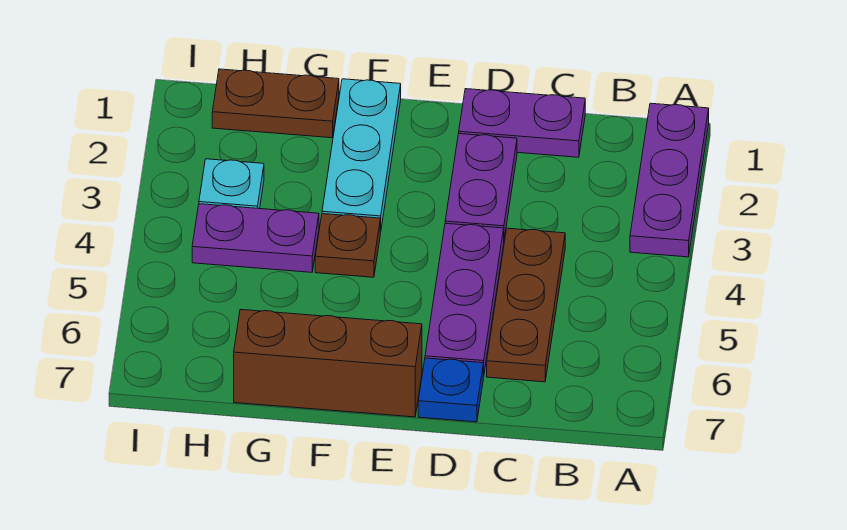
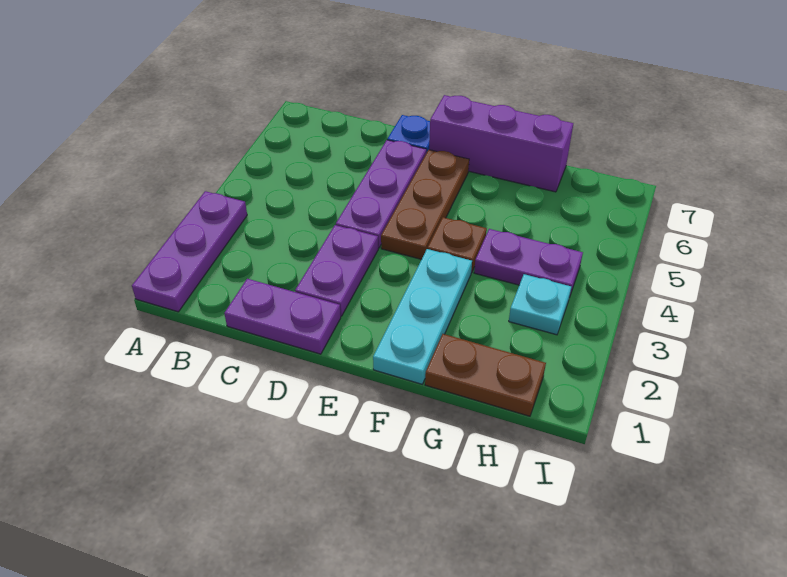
brown 1x3 plate [487,228,565,382] -> brown 1x3 plate moved to [381,150,469,259]
brown 1x3 brick [234,309,422,417] -> purple 1x3 brick [429,95,573,192]

